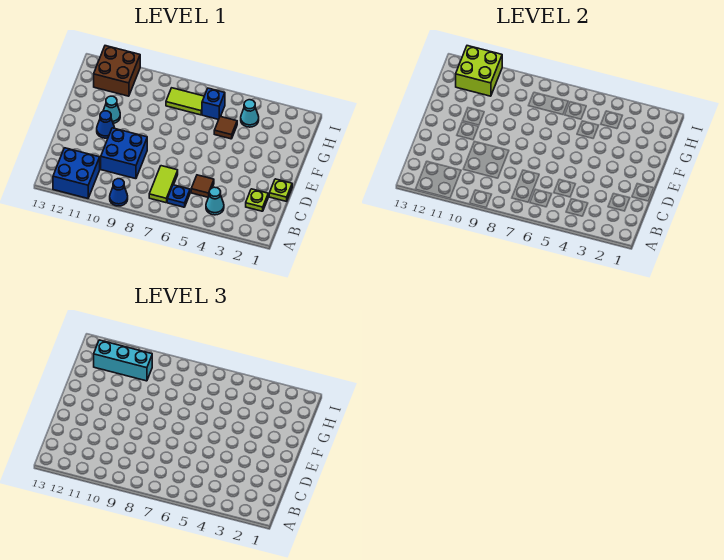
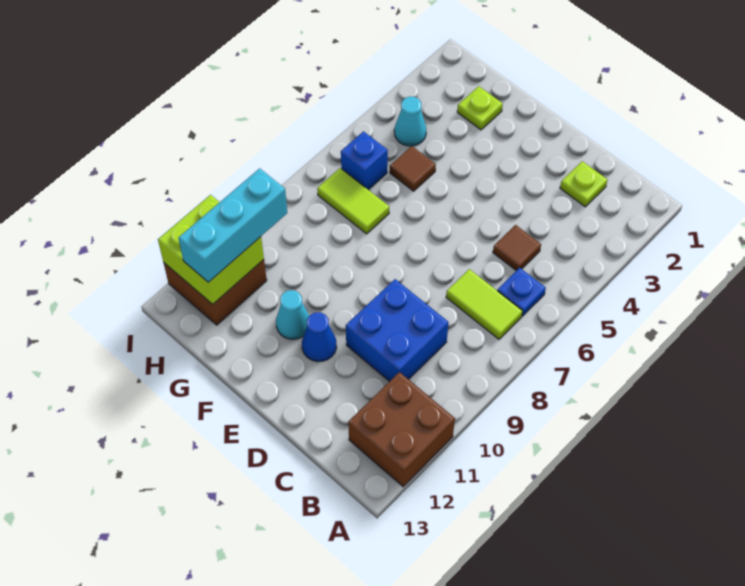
blue 1x1 cone [110,179,128,206] -> none
blue 2x2 brick [53,148,100,198] -> brown 2x2 brick [348,372,455,487]
cyan 1x1 cone [206,187,224,215] -> none
lime 1x1 plate [269,179,292,201] -> lime 1x1 plate moved to [457,86,503,130]
lime 1x2 tile [166,88,204,115] -> lime 1x2 tile turned to [317,168,389,234]

